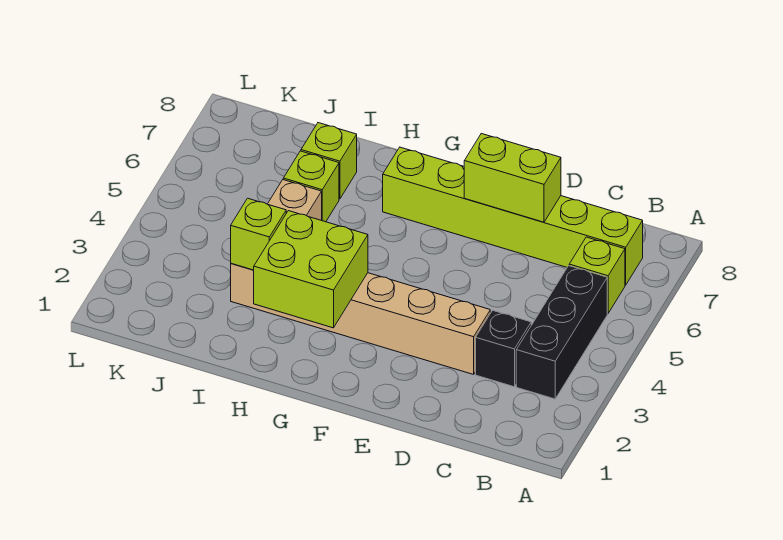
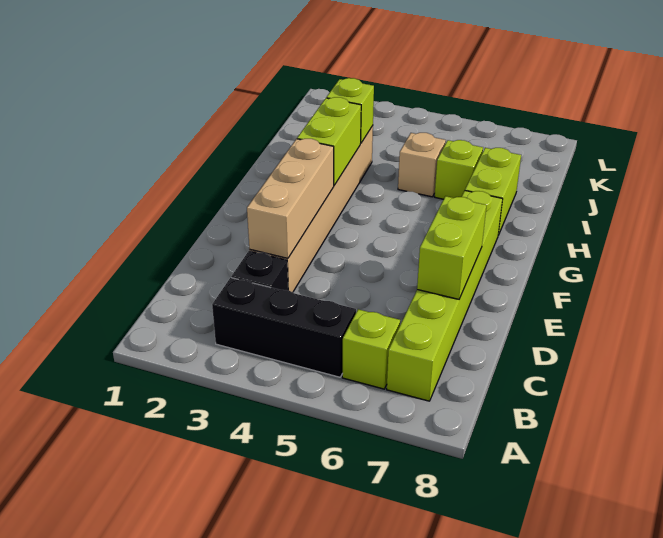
none -> tan 1x3 brick [247,139,334,258]
lime 2x2 brick [254,211,368,328] -> lime 1x2 brick [297,97,361,185]
lime 1x1 brick [301,123,357,199] -> lime 1x2 brick [465,148,521,235]

